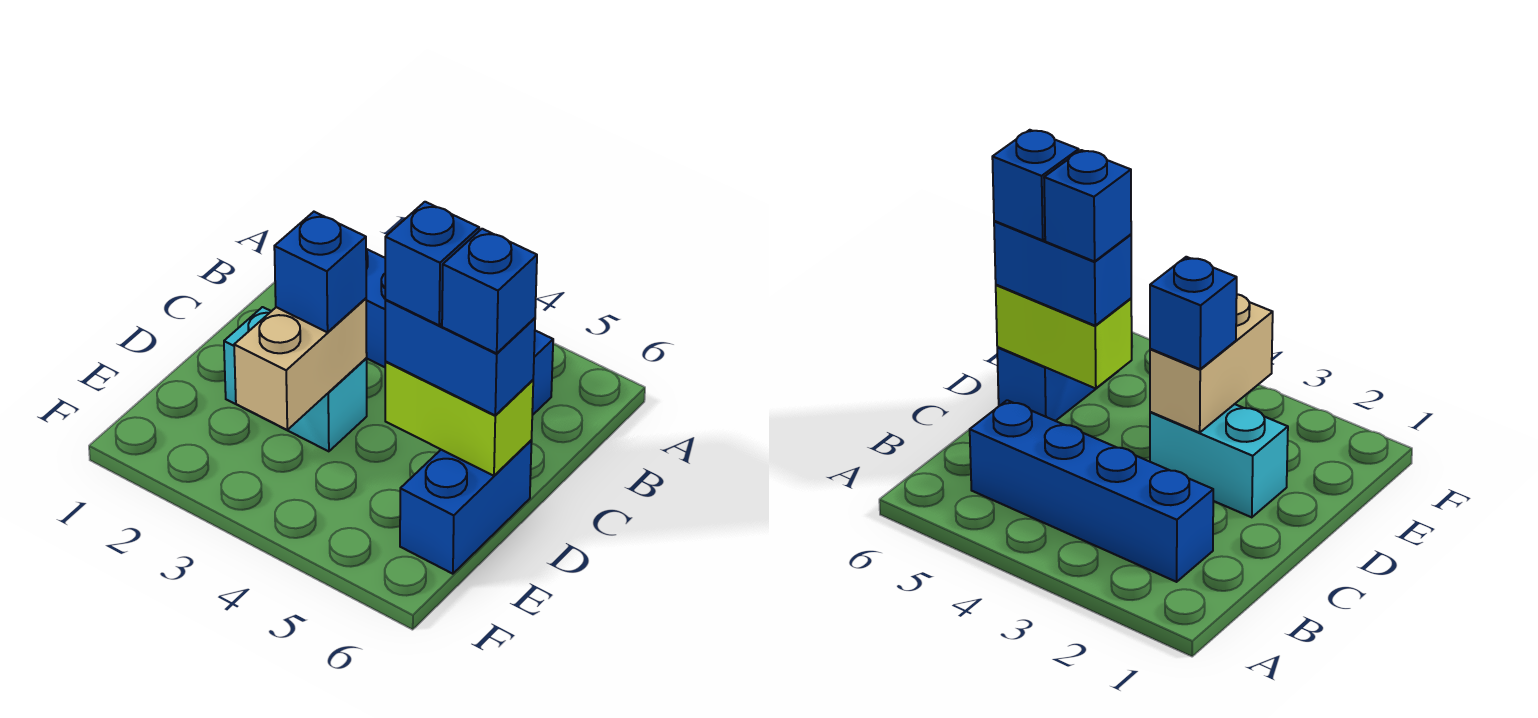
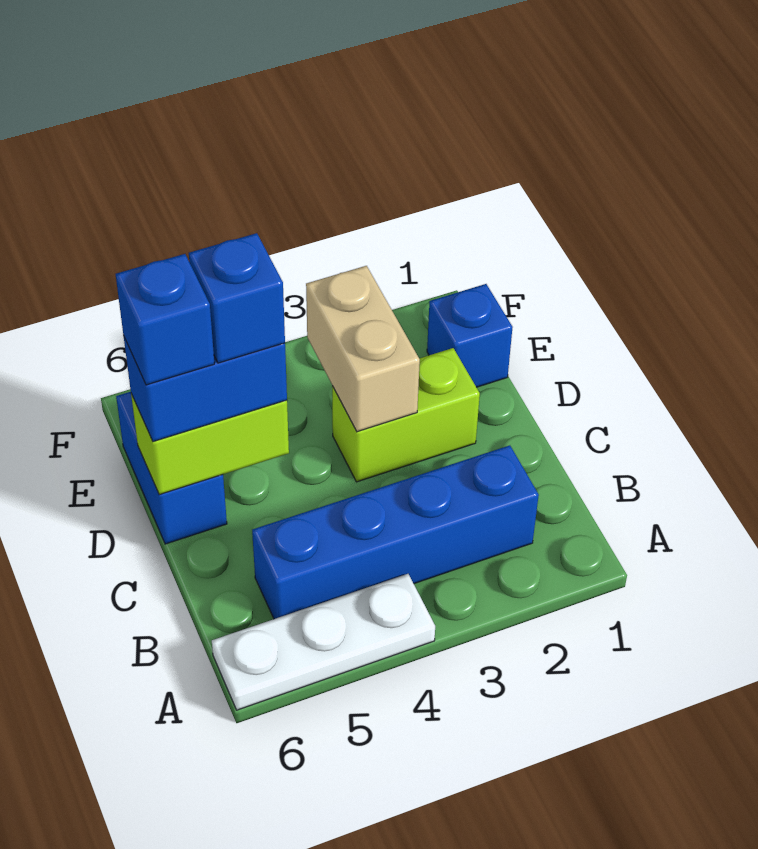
none -> white 1x3 plate [212,574,435,710]
cyan 1x2 brick [224,307,367,451] -> lime 1x2 brick [332,348,480,482]
blue 1x1 brick [274,212,366,332] -> blue 1x1 brick moved to [427,284,513,387]

